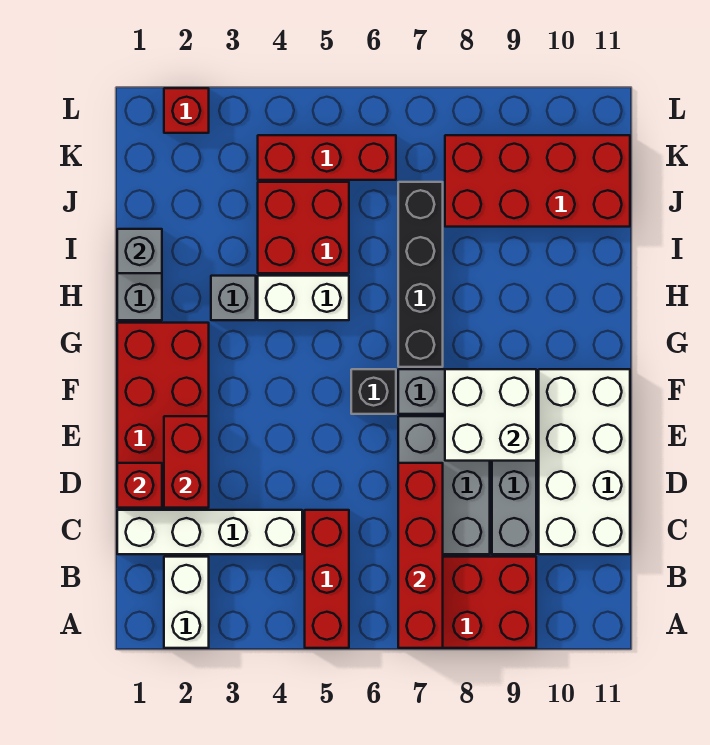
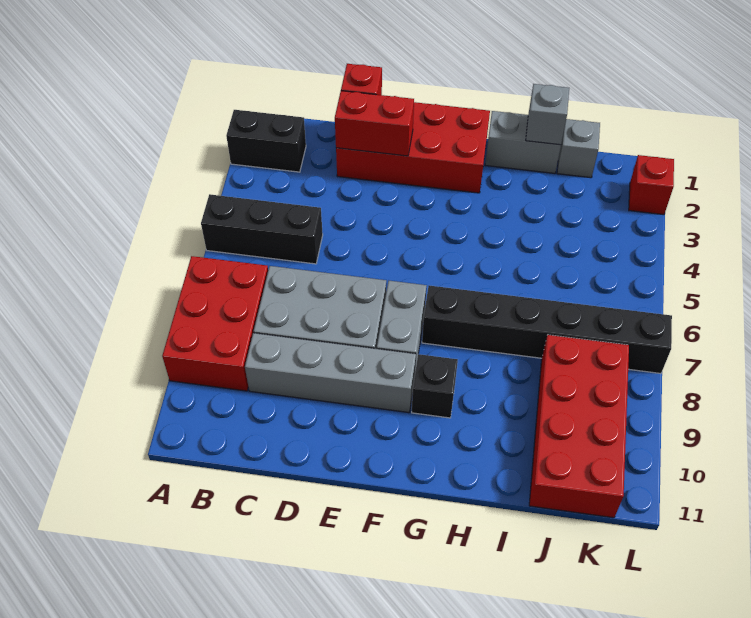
white 1x2 brick [164,557,209,648] -> black 1x2 brick [226,110,306,172]
red 1x3 brick [305,510,349,648] -> black 1x3 brick [201,194,323,264]
red 1x4 brick [398,463,443,648] -> none
white 1x4 brick [117,510,302,554] -> none
white 2x4 brick [539,369,630,554] -> none
white 2x2 brick [445,369,536,461] -> none
black 1x1 brick [351,369,396,414] -> black 1x1 brick moved to [412,354,458,418]
black 1x4 brick [398,182,443,367] -> black 1x6 brick [422,286,672,373]
grey 1x1 brick [211,276,256,320] -> grey 1x1 brick moved to [557,119,600,178]
white 1x2 brick [258,276,349,320] -> none
red 2x2 brick [258,182,349,273] -> none
red 1x3 brick [258,135,396,180] -> none

